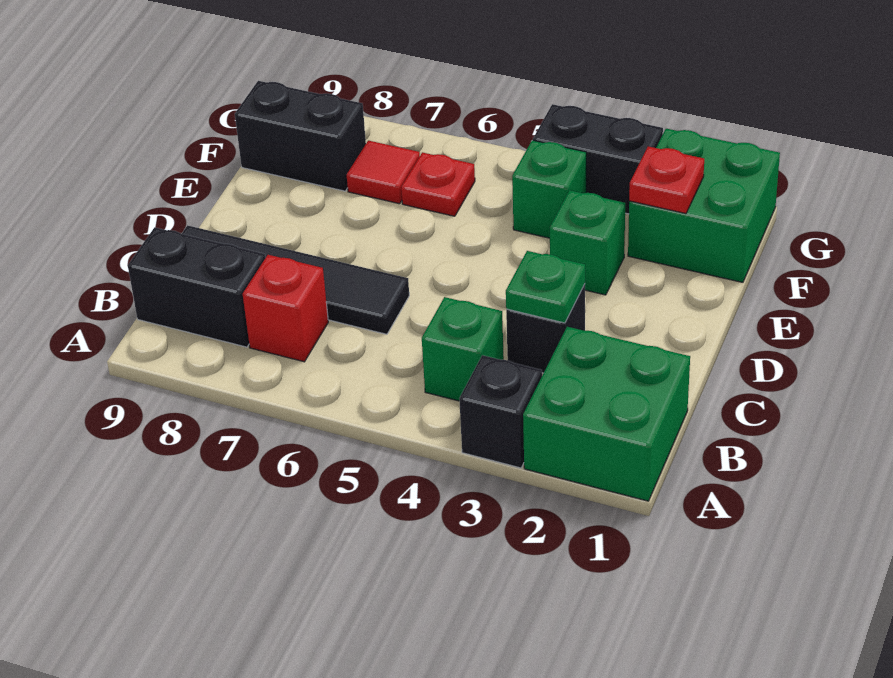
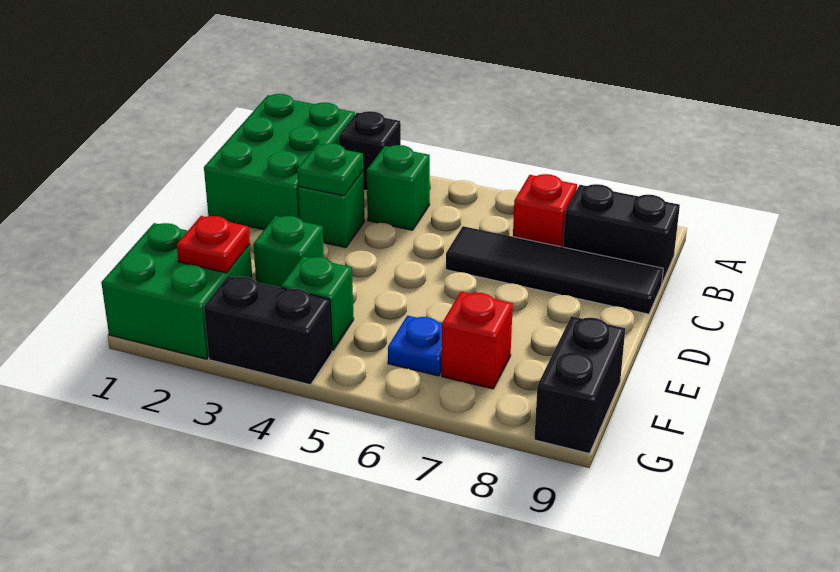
green 2x2 brick [523,327,690,501] -> green 2x3 brick [204,94,355,230]
black 1x1 brick [506,284,585,373] -> green 1x1 brick [298,171,365,248]
red 1x1 plate [401,152,475,216] -> blue 1x1 plate [388,316,442,376]
red 1x1 tile [347,141,420,204] -> red 1x1 brick [442,292,513,389]
black 1x2 brick [235,81,366,191] -> black 1x2 brick turned to [534,316,625,454]

